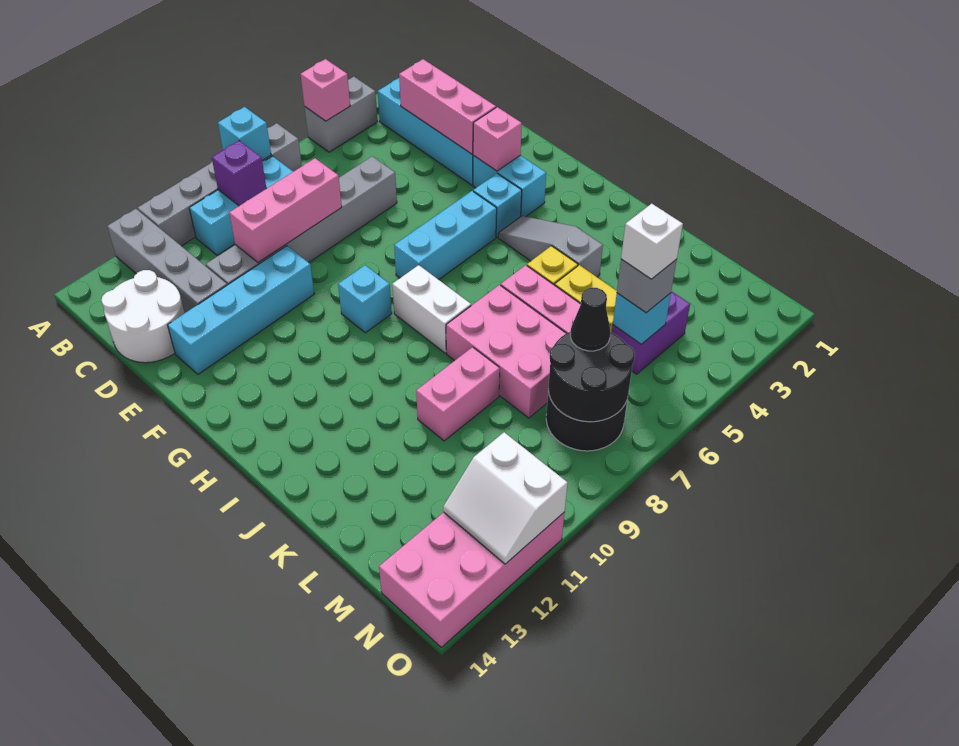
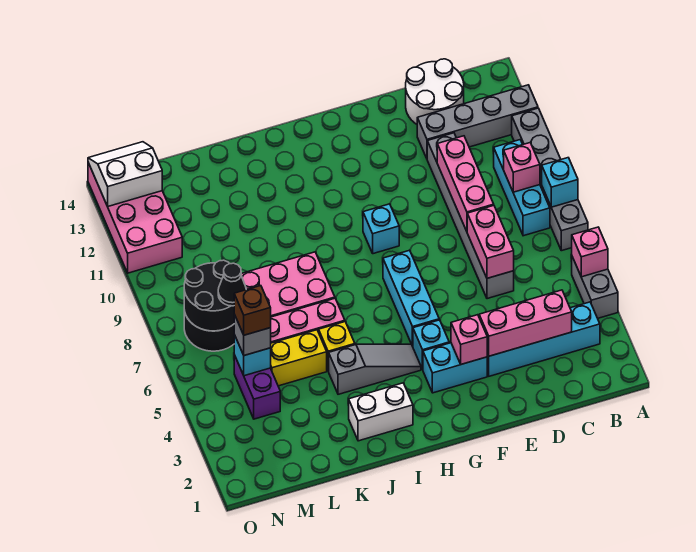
purple 1x1 brick [212,141,266,206] -> pink 1x1 brick [504,143,540,192]
cyan 1x4 brick [168,246,314,374] -> none
white 1x2 brick [392,265,471,353] -> white 1x2 brick moved to [349,383,413,441]
pink 1x2 brick [416,347,500,441] -> pink 1x2 brick moved to [467,206,514,278]
white 1x1 brick [621,204,683,279] -> brown 1x1 brick [234,286,271,335]
white 2x2 slope [443,432,567,564] -> white 2x2 slope moved to [88,142,162,206]

